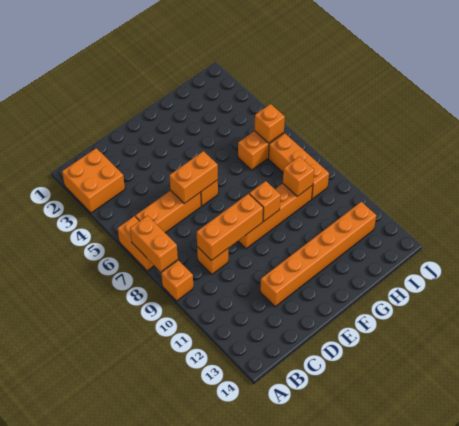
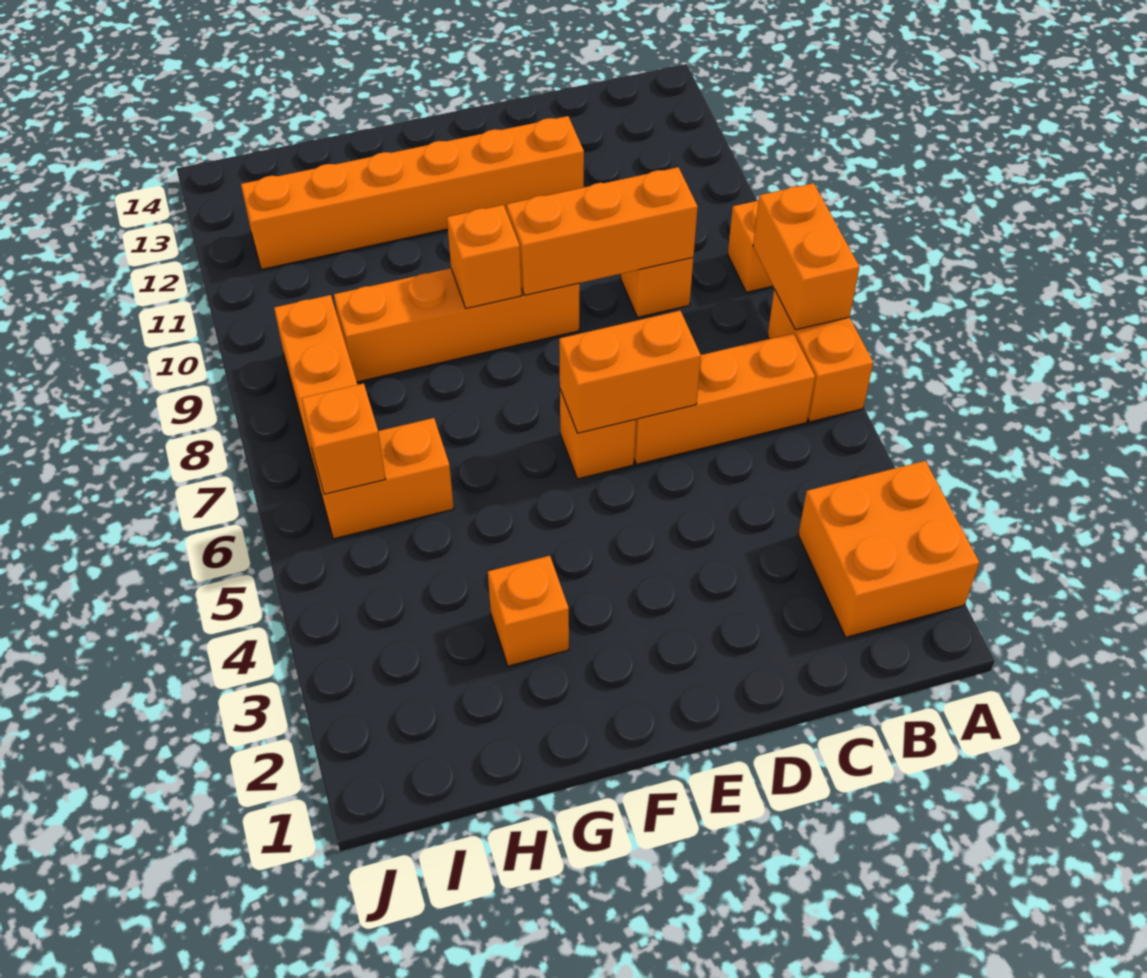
orange 1x1 brick [283,156,314,196] -> orange 1x1 brick moved to [488,556,569,666]

